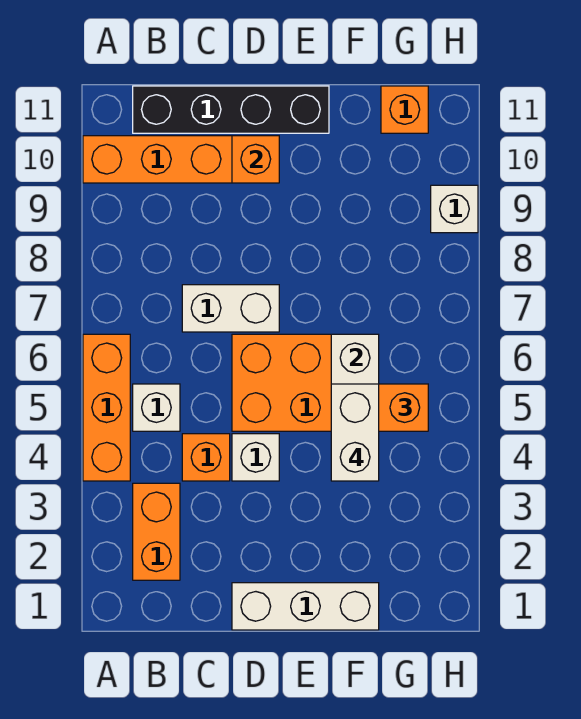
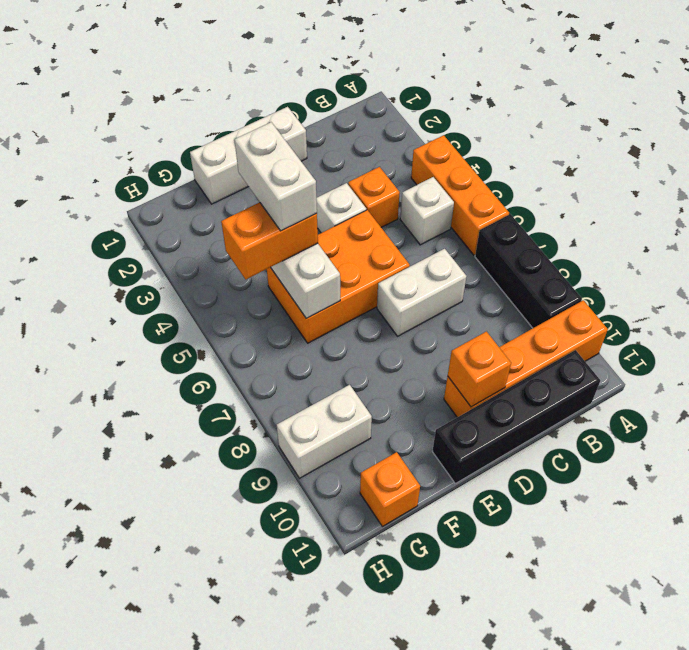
none -> black 1x3 brick [475,214,582,328]
orange 1x2 brick [133,483,180,580] -> none
white 1x1 brick [431,185,478,233] -> white 1x2 brick [277,385,372,478]

